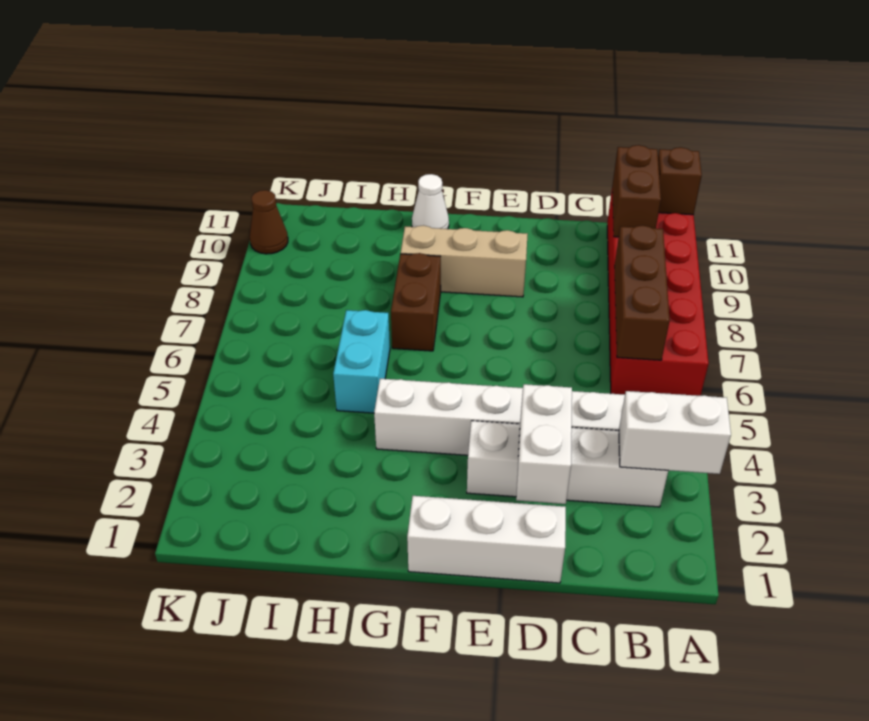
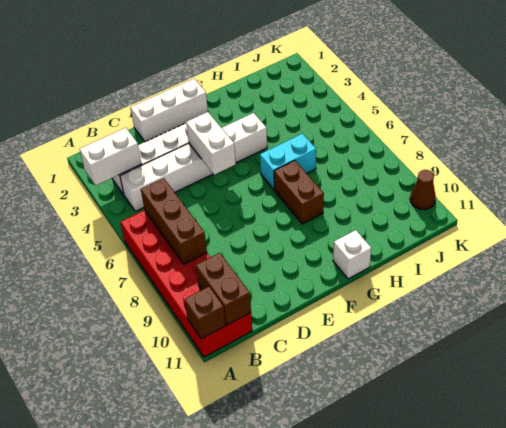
white 1x2 brick [516,384,572,504] -> white 1x2 brick moved to [186,112,236,175]
tan 1x3 brick [401,225,528,297] -> none
white 1x1 cone [412,174,449,229] -> white 1x1 brick [333,230,371,279]
cyan 1x2 brick [333,310,390,413] -> cyan 1x2 brick turned to [260,134,316,190]

